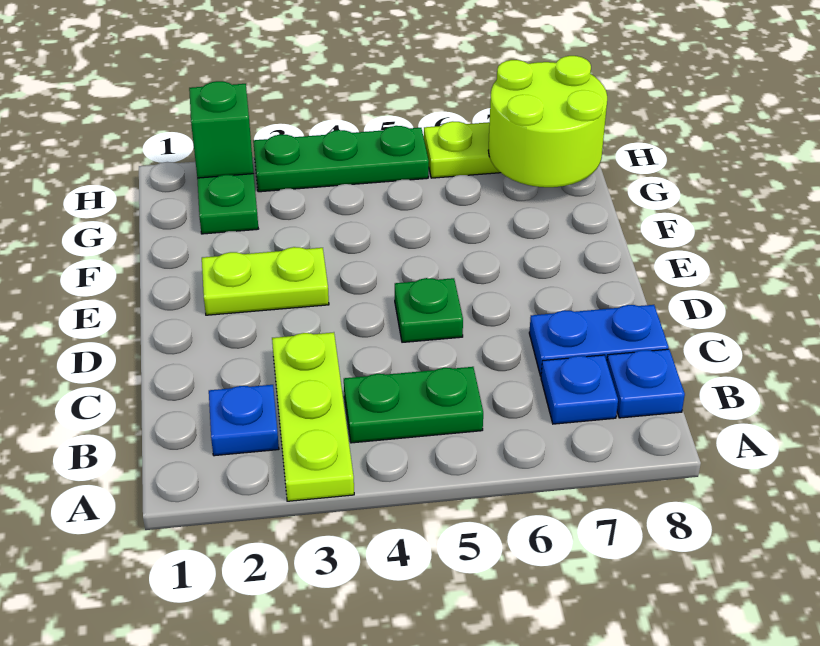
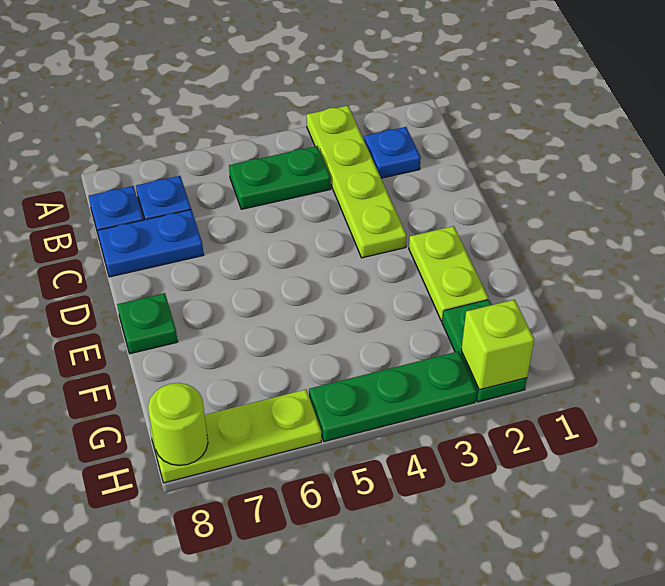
lime 1x3 plate [272,332,354,501] -> lime 1x4 plate [307,106,407,258]
green 1x1 plate [395,278,463,342] -> green 1x1 plate moved to [117,293,178,354]
lime 1x2 plate [202,247,329,315] -> lime 1x2 plate turned to [409,226,488,321]
lime 2x2 round brick [488,56,607,187] -> lime 1x1 round brick [148,383,208,466]
green 1x1 brick [189,81,254,178] -> lime 1x1 brick [461,300,534,390]

